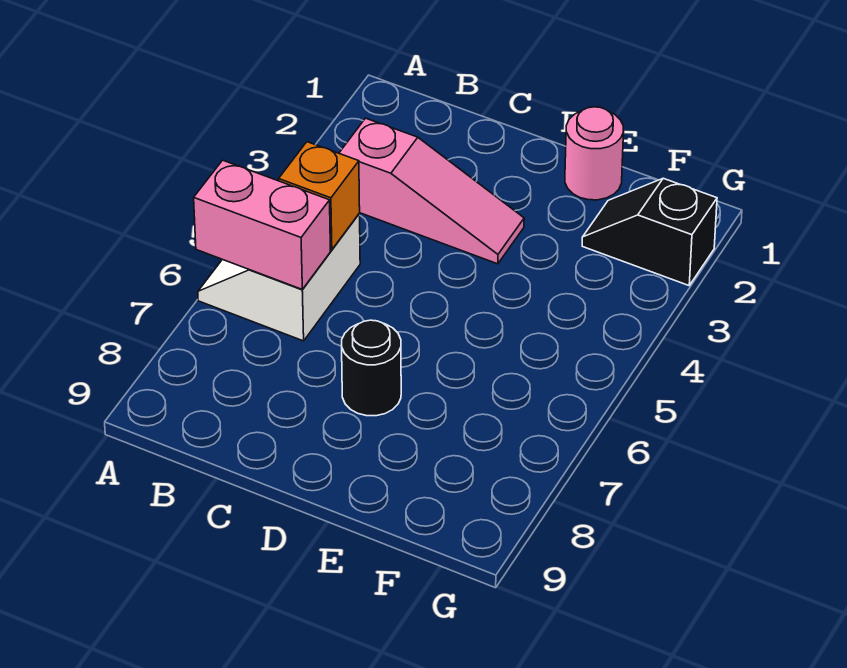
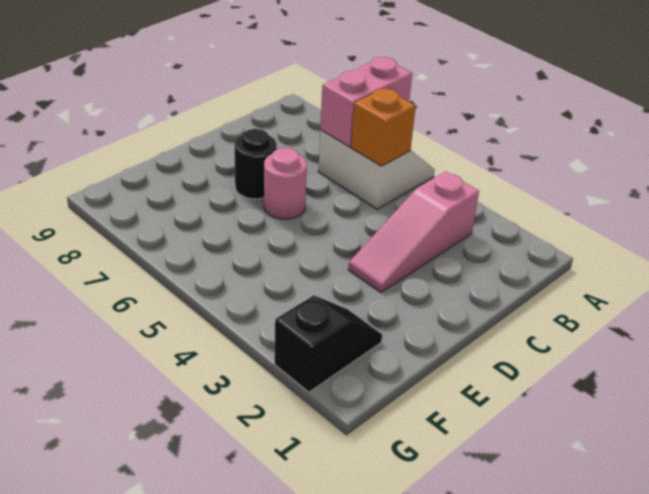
pink 1x1 round brick [565,107,624,200] -> pink 1x1 round brick moved to [264,148,307,219]

